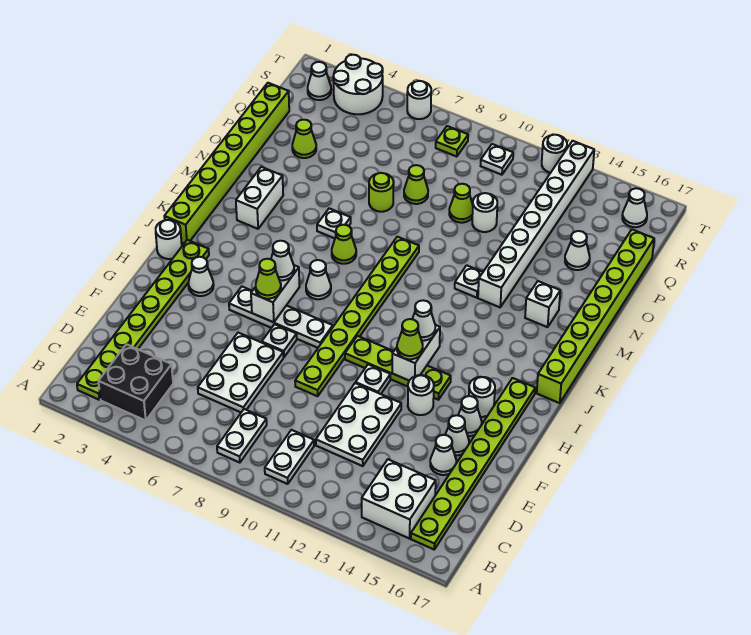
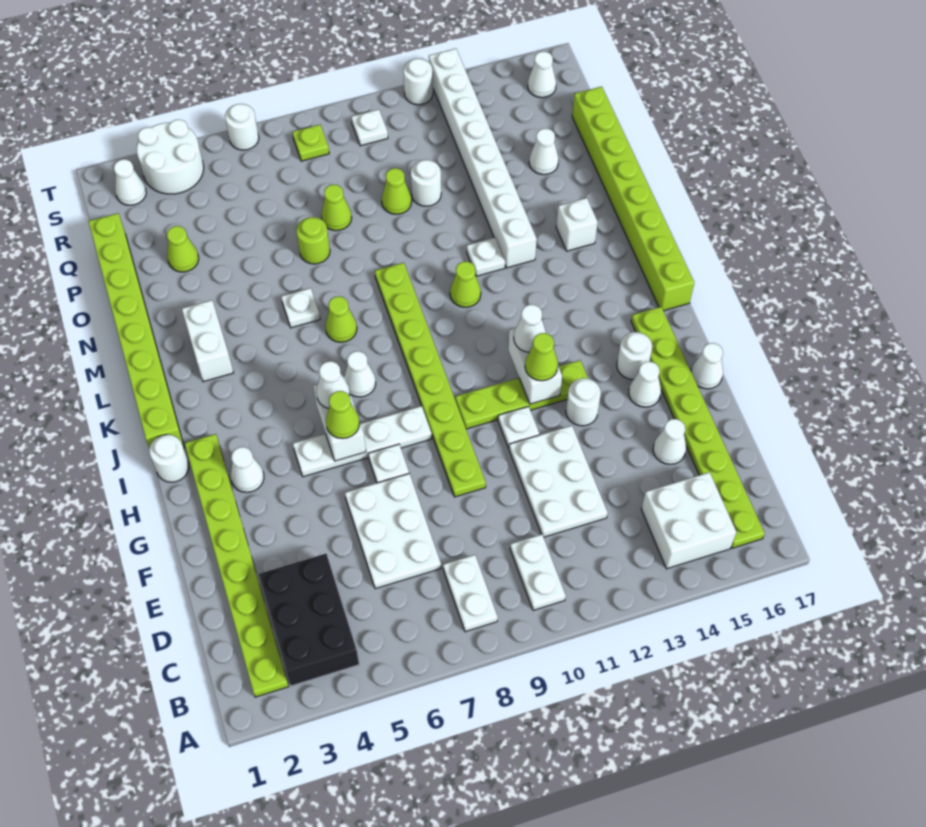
black 2x2 brick [98,344,173,420] -> black 2x3 brick [258,554,359,686]
white 1x1 cone [445,415,469,455] -> white 1x1 cone moved to [691,343,723,389]
none -> lime 1x1 cone [450,261,481,307]

